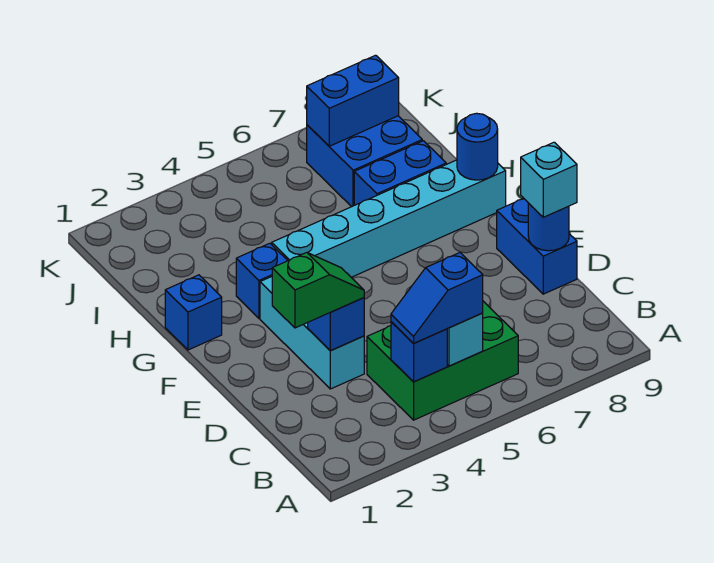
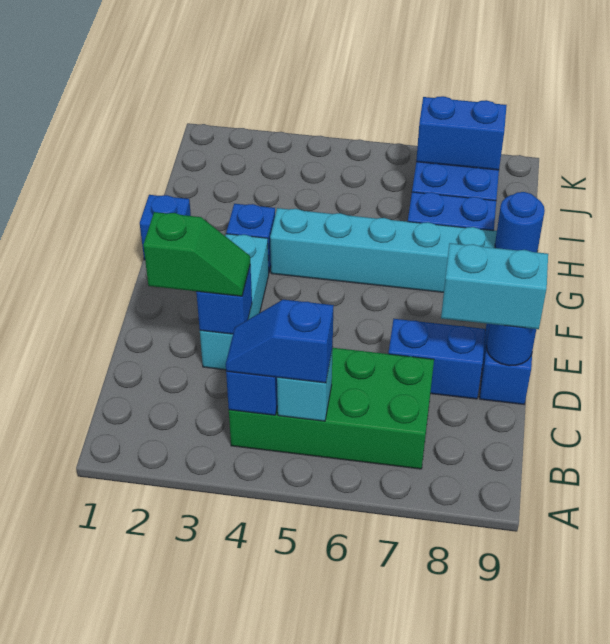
green 2x3 brick [367,301,518,420] -> green 2x4 brick [229,348,434,469]
none -> blue 1x2 brick [388,319,486,399]
cyan 1x1 brick [521,142,577,217] -> cyan 1x2 brick [441,243,548,329]

